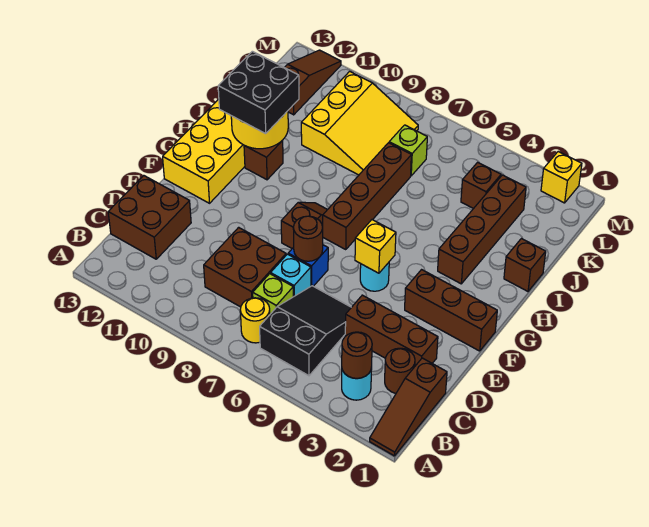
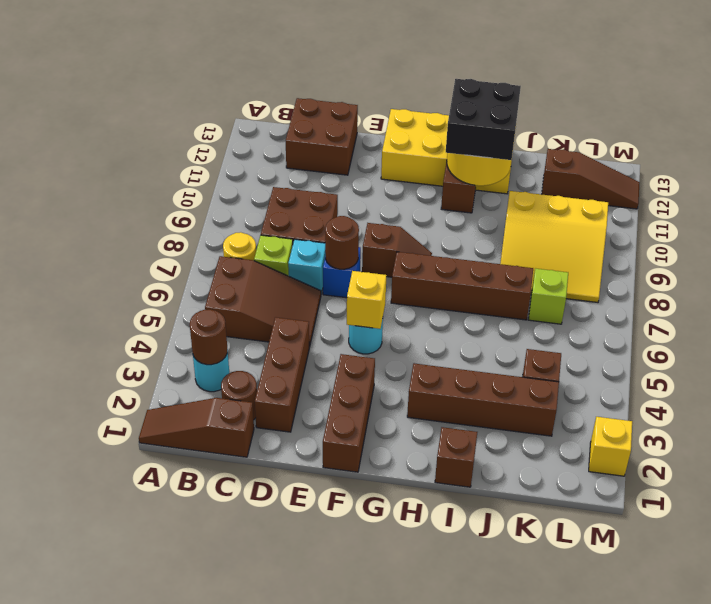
black 2x3 slope [260,286,351,376] -> brown 2x3 slope [205,256,321,347]

